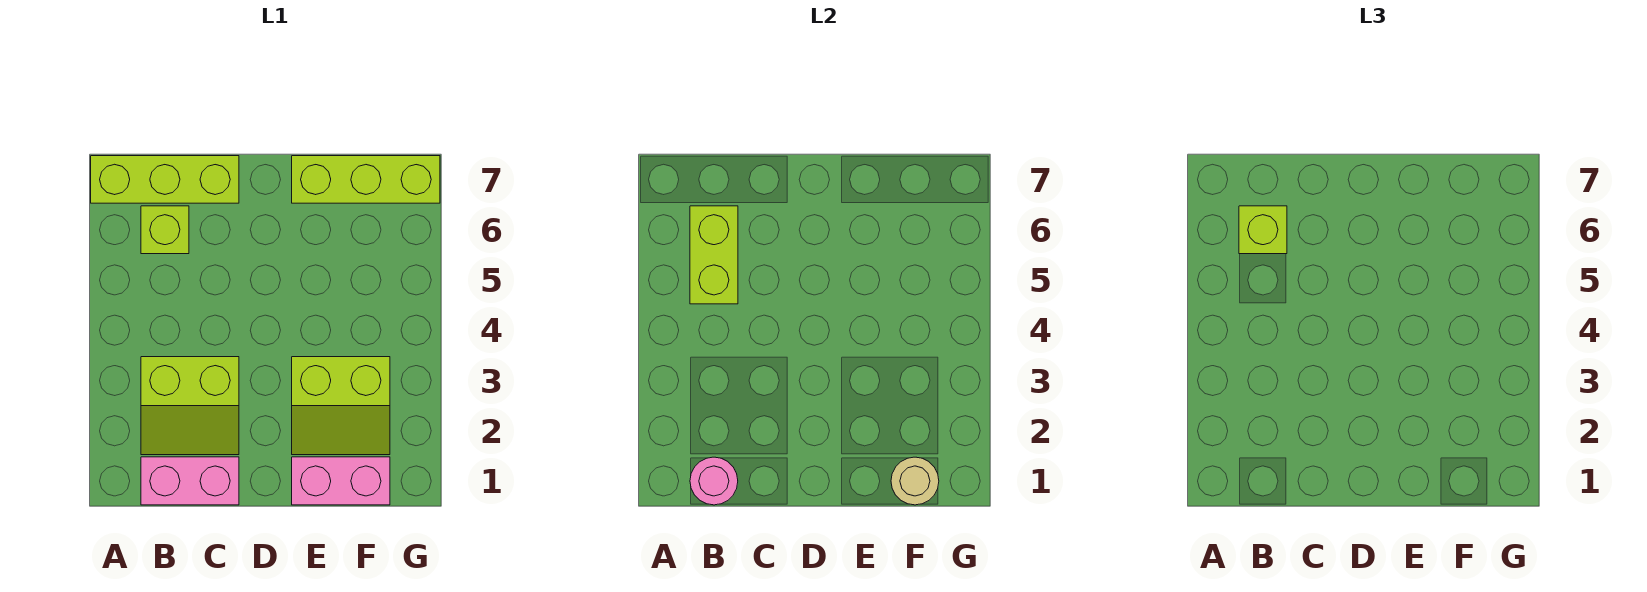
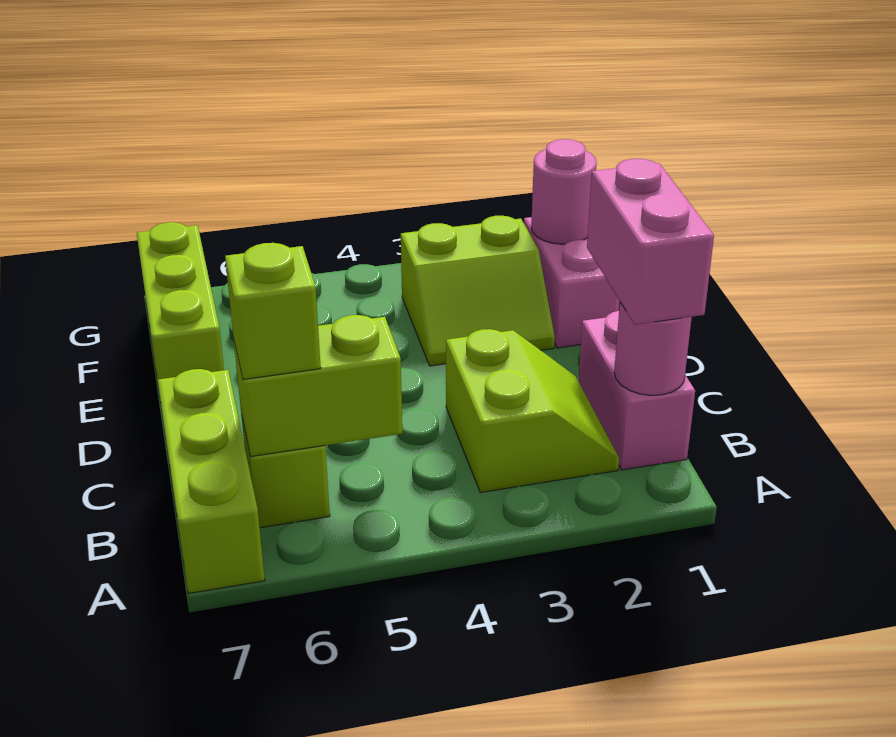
none -> pink 1x2 brick [587,159,714,325]
lime 2x2 slope [292,357,390,455] -> lime 2x2 slope turned to [401,216,555,366]
tan 1x1 round brick [891,457,939,505] -> pink 1x1 round brick [531,139,597,244]

